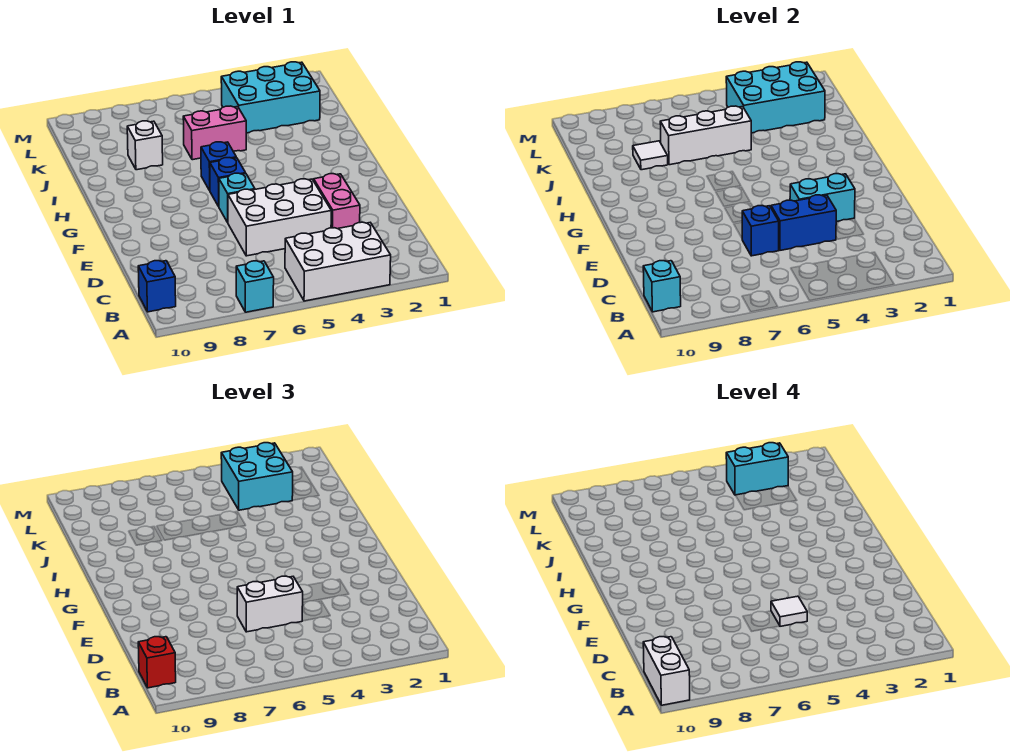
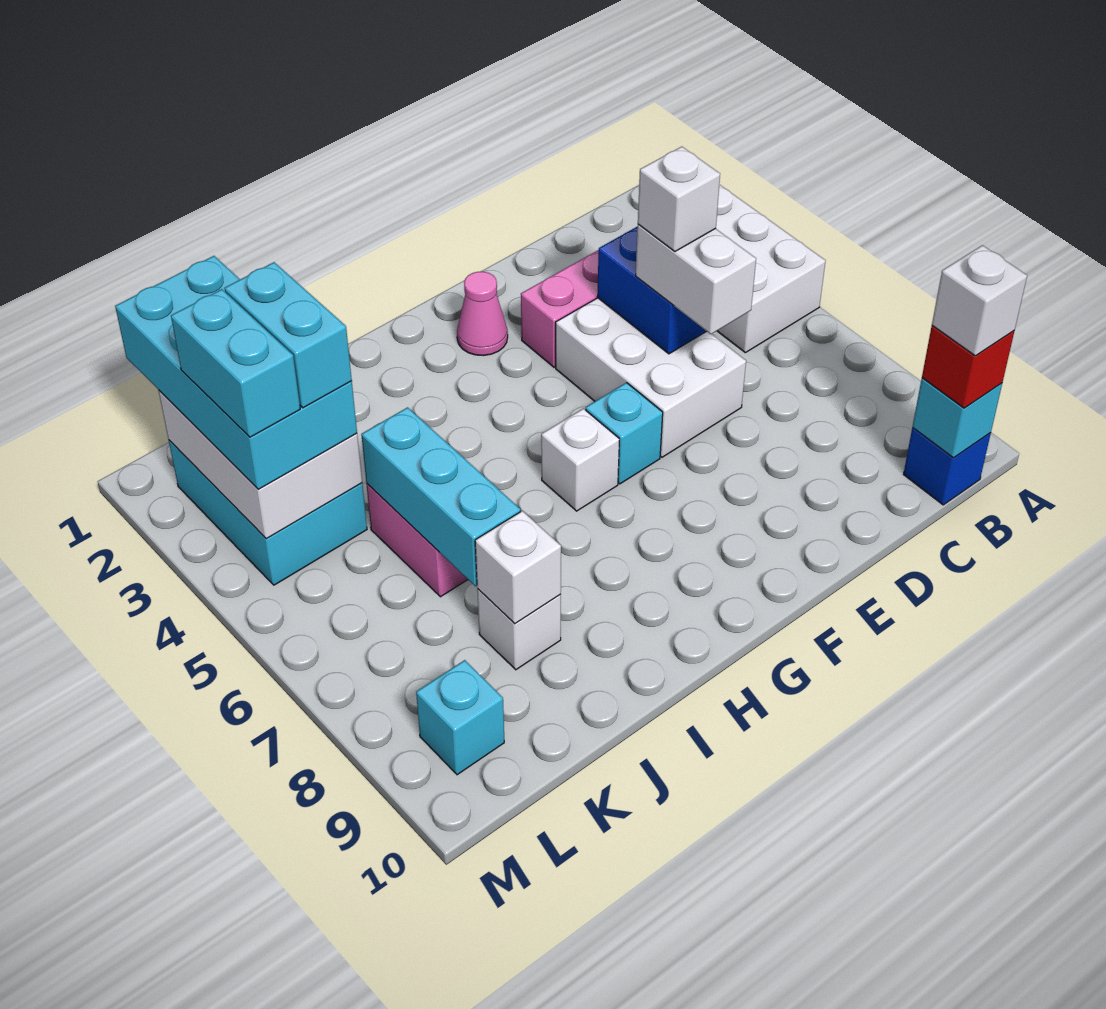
cyan 1x1 brick [236,261,274,312] -> cyan 1x1 brick moved to [416,660,504,775]
white 1x2 brick [643,637,690,705] -> white 1x1 brick [932,245,1027,356]
white 1x1 tile [771,596,807,626] -> white 1x1 brick [638,147,720,251]
blue 1x1 brick [742,206,779,256] -> none
cyan 1x2 brick [790,174,855,222] -> cyan 1x2 brick moved to [225,262,352,408]
none -> pink 1x1 cone [457,272,508,356]
blue 1x1 brick [210,158,246,206] -> white 1x1 brick [541,409,619,511]
blue 1x1 brick [201,142,236,190] -> none
white 1x3 brick [660,106,751,165] -> cyan 1x3 brick [361,407,520,586]
white 1x1 tile [633,141,668,170] -> white 1x1 brick [475,511,561,624]
cyan 2x3 brick [726,62,825,133] -> white 2x3 brick [159,391,362,539]
cyan 2x2 brick [221,443,293,510] -> cyan 2x4 brick [115,256,357,489]

